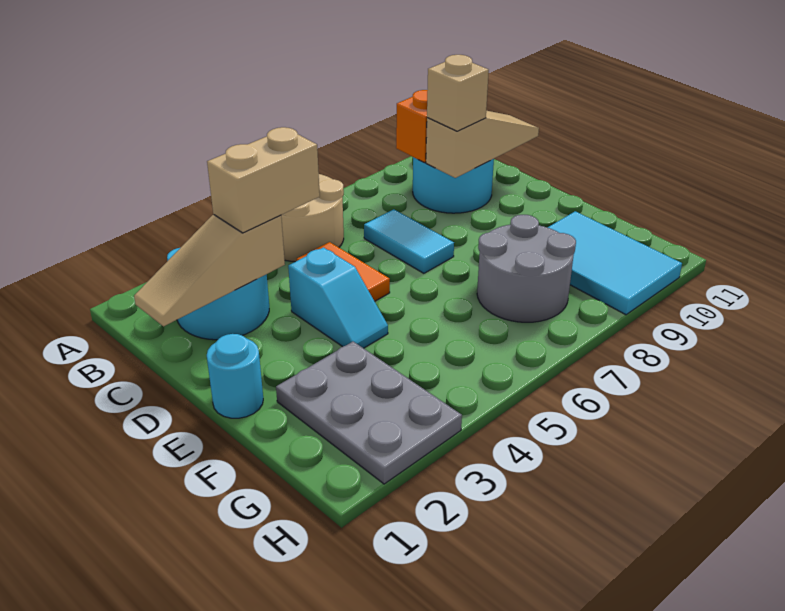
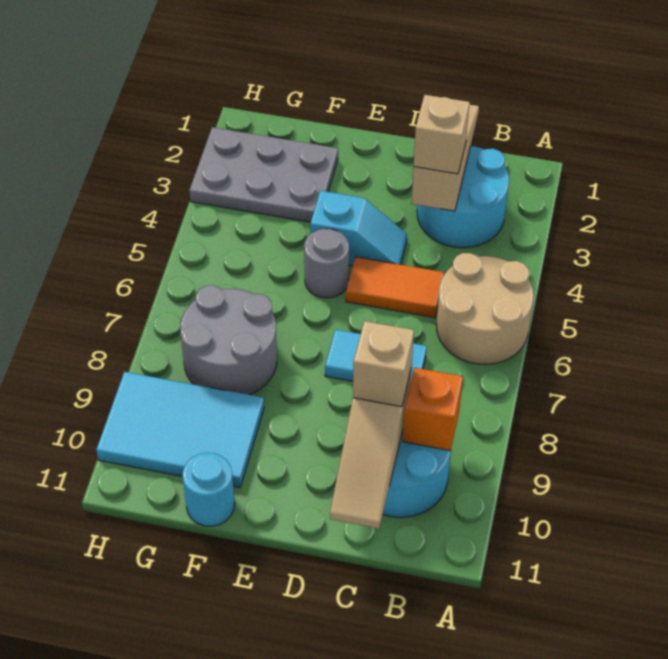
tan 1x2 brick [207,127,320,233] -> tan 1x1 brick [413,95,470,174]
cyan 1x2 slope [288,248,388,348] -> cyan 1x2 slope turned to [310,191,407,266]
cyan 1x1 round brick [207,334,263,418] -> cyan 1x1 round brick moved to [182,453,235,526]
none -> grey 1x1 round brick [304,229,349,298]

